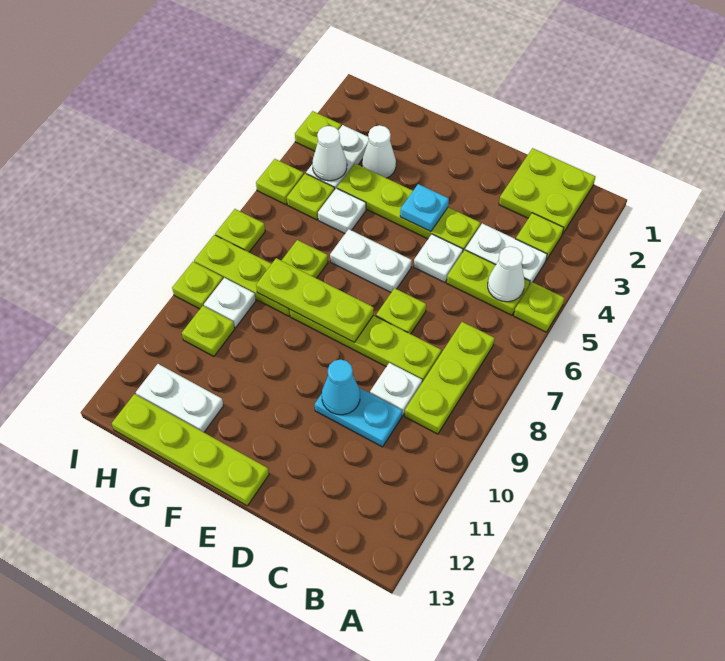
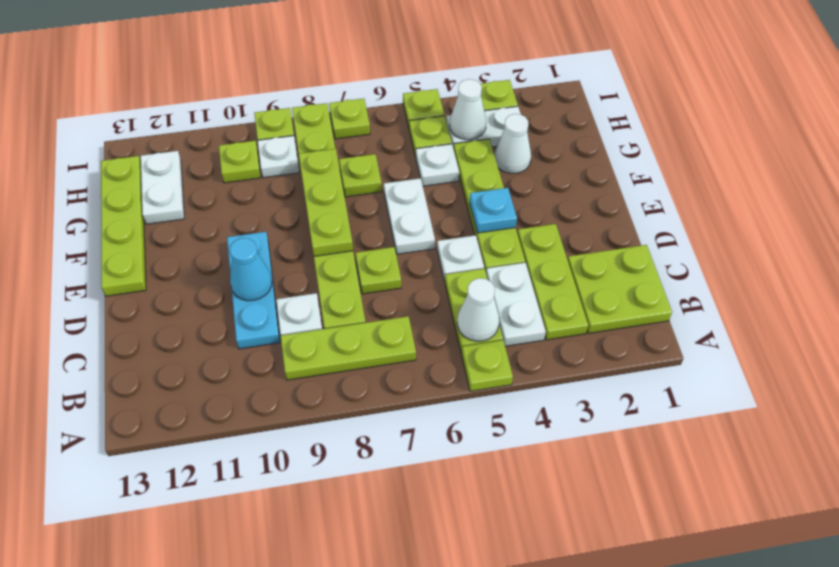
lime 1x1 plate [516,213,564,260] -> lime 1x3 plate [517,224,588,340]
cyan 1x2 plate [315,388,402,447] -> cyan 1x3 plate [227,232,280,349]

